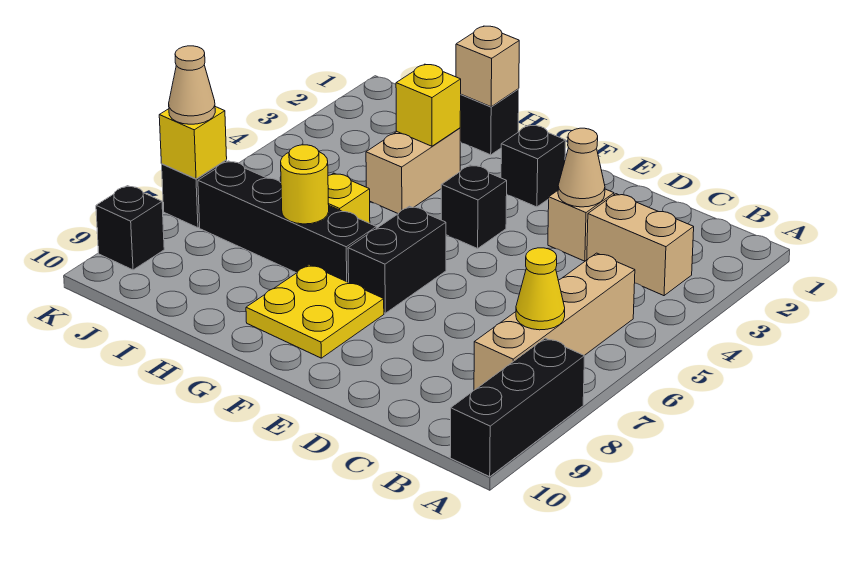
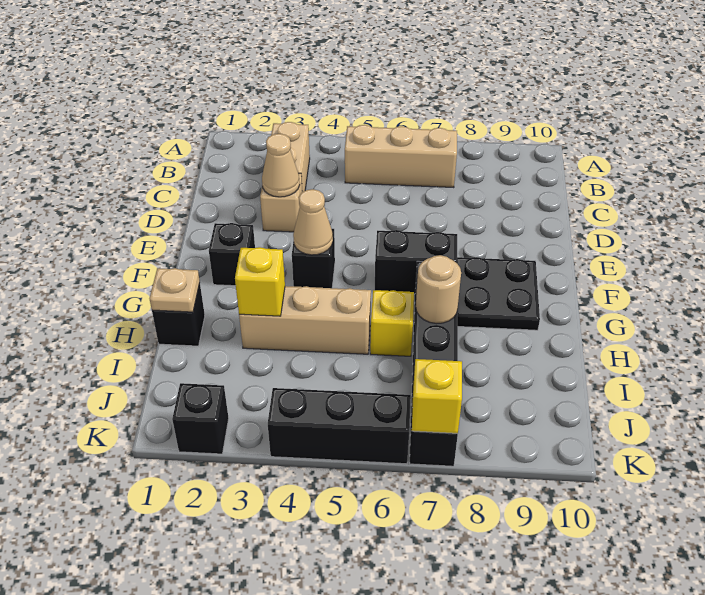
black 1x3 brick [450,338,584,477] -> black 1x3 brick moved to [268,388,411,464]
tan 1x4 brick [474,253,635,390] -> tan 1x3 brick [345,125,457,188]
yellow 1x1 cone [516,248,565,330] -> none
yellow 2x2 plate [246,265,384,358] -> black 2x2 plate [457,257,540,330]
tan 1x1 brick [456,26,519,107] -> tan 1x1 plate [150,268,200,312]
tan 1x2 brick [366,128,460,214] -> tan 1x3 brick [239,286,371,354]
yellow 1x1 round brick [281,145,329,224] -> tan 1x1 round brick [416,255,461,324]
tan 1x1 cone [169,46,215,124] -> tan 1x1 cone moved to [293,189,333,255]
black 1x1 brick [96,186,164,270] -> black 1x1 brick moved to [172,383,229,454]

